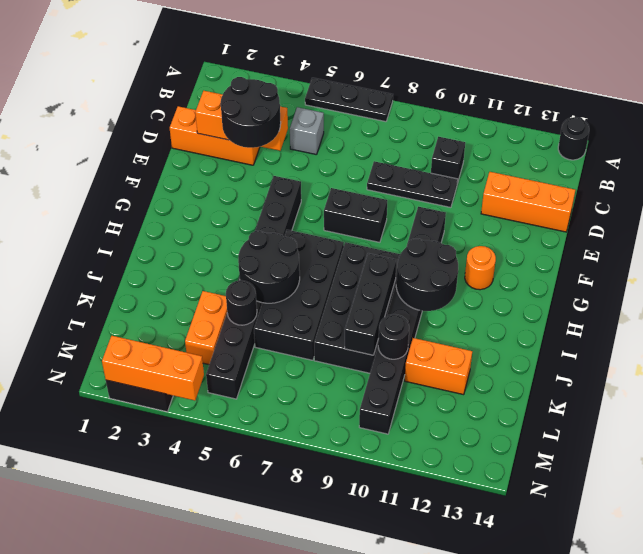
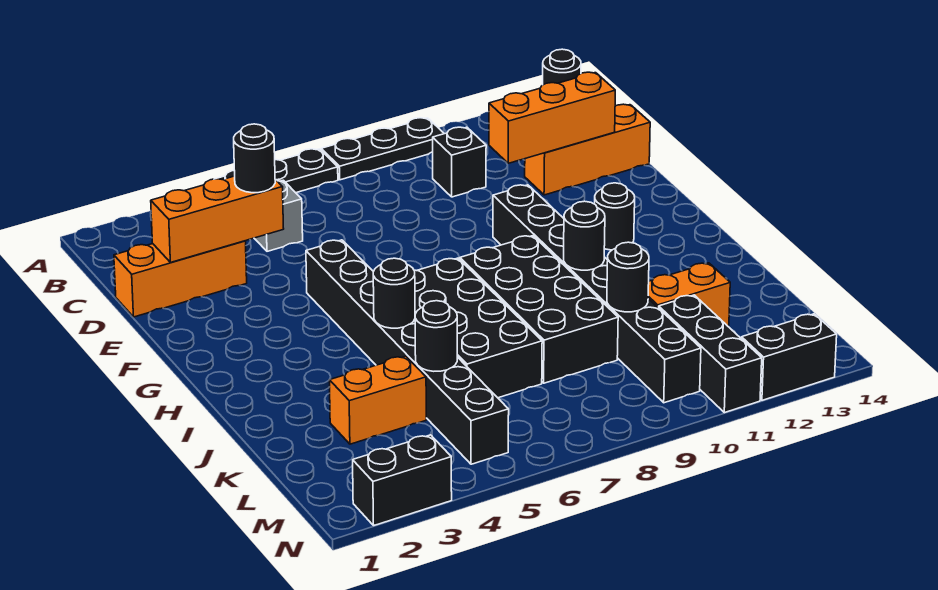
black 2x2 round brick [221,77,281,148] -> black 1x1 round brick [234,124,275,193]
black 1x3 plate [367,161,458,207] -> black 1x3 plate moved to [321,118,444,180]
black 1x2 brick [324,188,387,242] -> black 1x2 brick moved to [741,314,837,400]
orange 1x1 round brick [465,246,496,290] -> black 1x1 round brick [595,183,635,250]
black 2x2 round brick [396,239,458,311] -> black 1x1 round brick [564,201,605,270]
black 2x2 round brick [238,231,300,303] -> black 1x1 round brick [373,258,415,328]
black 1x3 brick [345,253,396,355] -> black 1x3 brick moved to [659,295,762,413]
orange 1x2 brick [185,291,227,365] -> orange 1x2 brick turned to [329,356,426,444]
orange 1x3 brick [102,336,204,401] -> orange 1x3 brick moved to [489,72,615,163]

